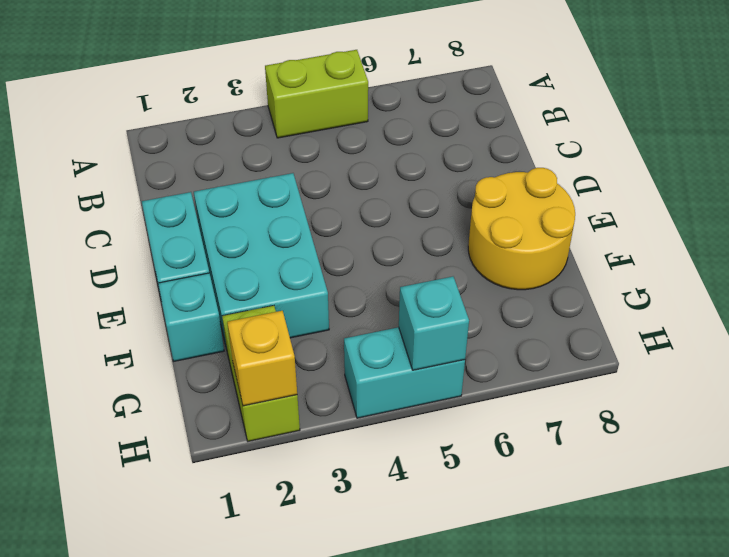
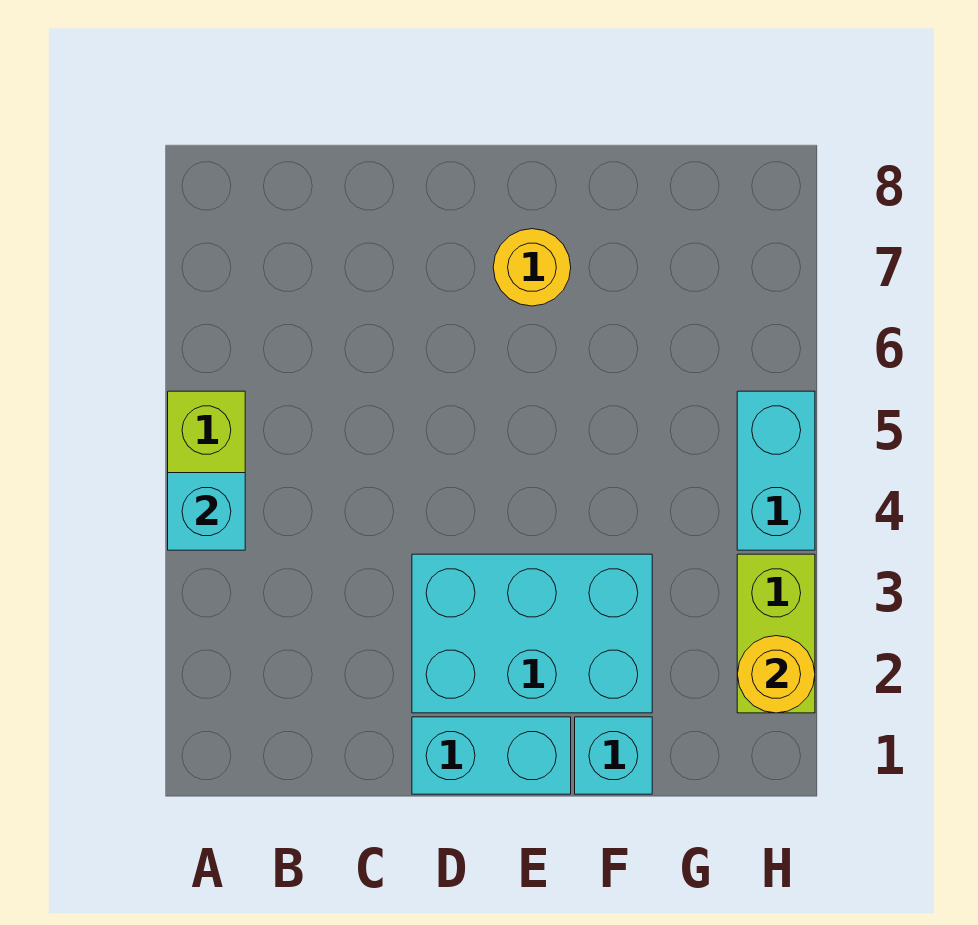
yellow 2x2 round brick [468,168,575,290] -> yellow 1x1 round brick [493,229,571,306]
lime 1x2 brick [222,306,300,441] -> lime 1x2 brick turned to [737,554,815,713]
yellow 1x1 brick [227,311,297,406] -> yellow 1x1 round brick [737,636,815,713]
cyan 1x1 brick [399,277,469,370] -> cyan 1x1 brick moved to [168,473,245,550]

